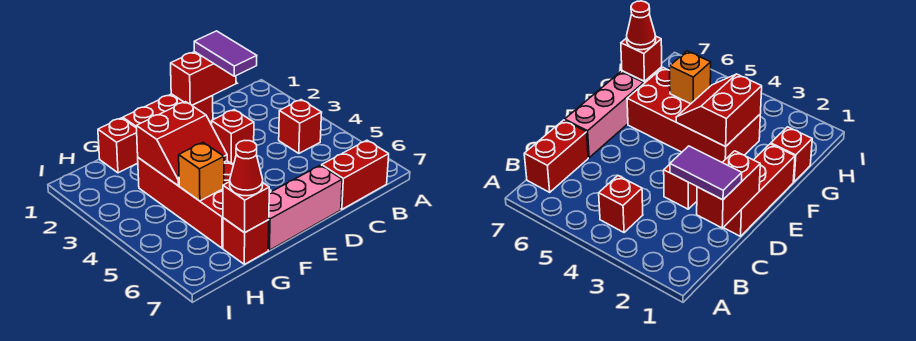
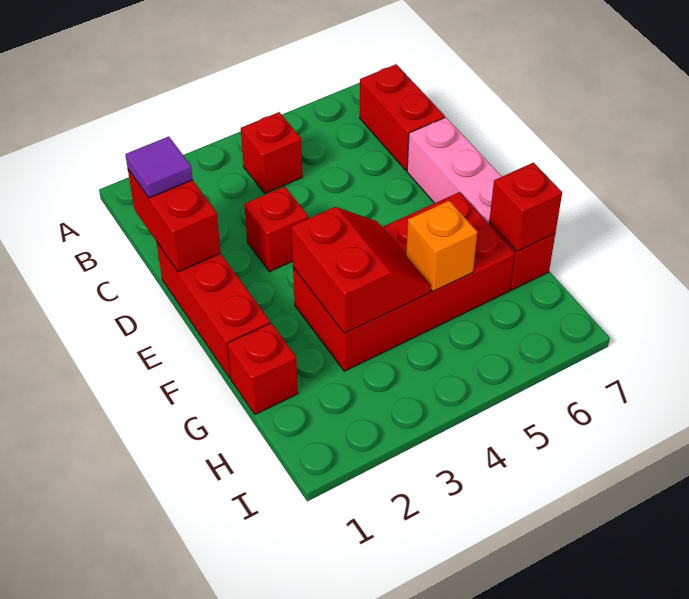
purple 1x2 tile [194,31,257,76] -> purple 1x1 tile [125,137,193,198]
red 1x1 cone [230,140,263,196] -> none

